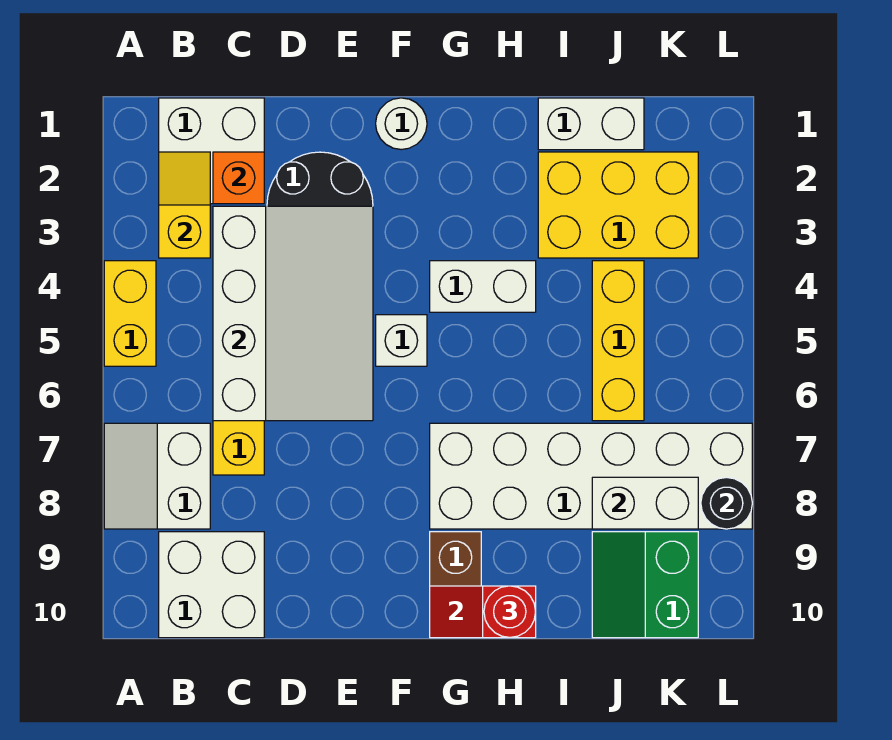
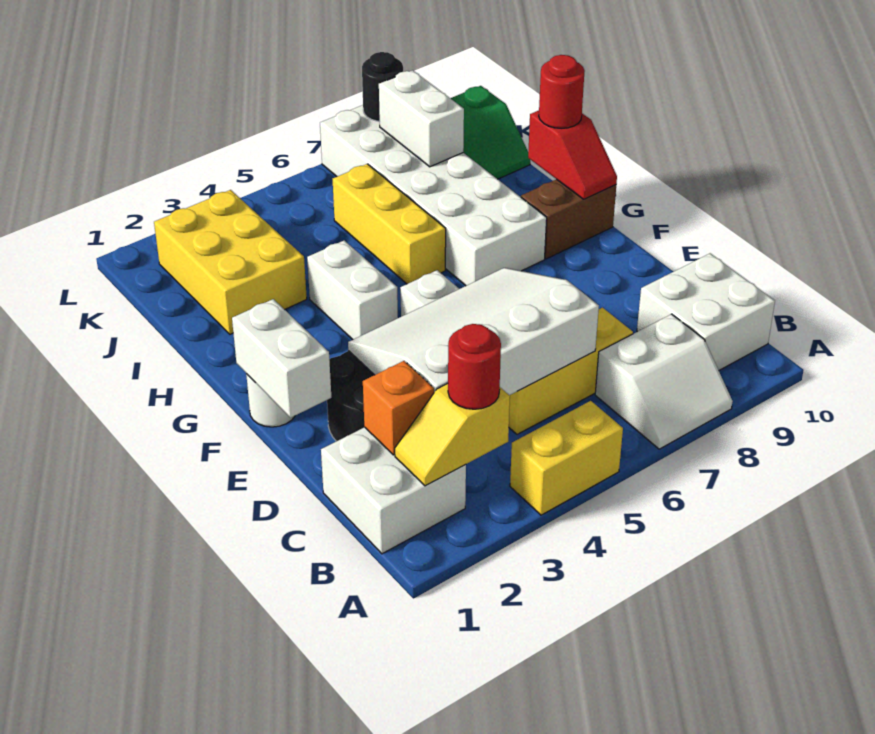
none -> red 1x1 round brick [448,324,501,409]
white 1x2 brick [538,98,644,150] -> white 1x2 brick moved to [232,299,331,418]
yellow 1x3 brick [592,261,644,421] -> yellow 1x3 brick turned to [333,164,446,284]

